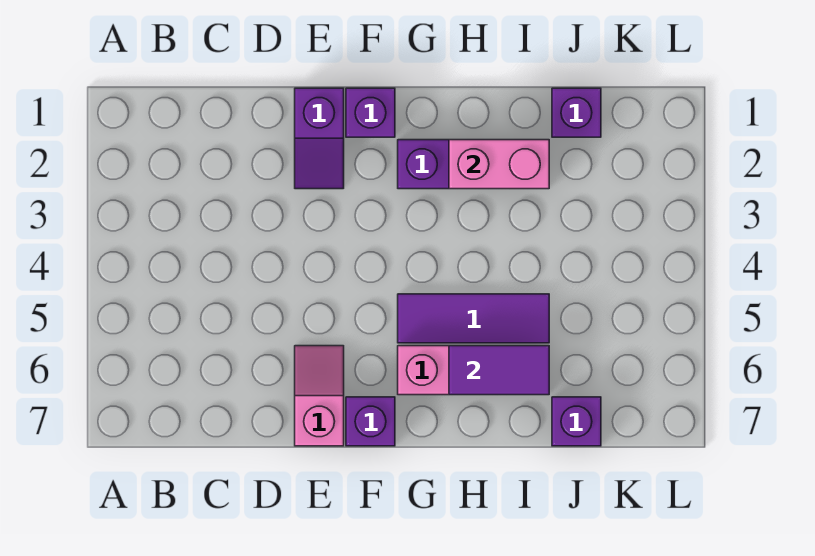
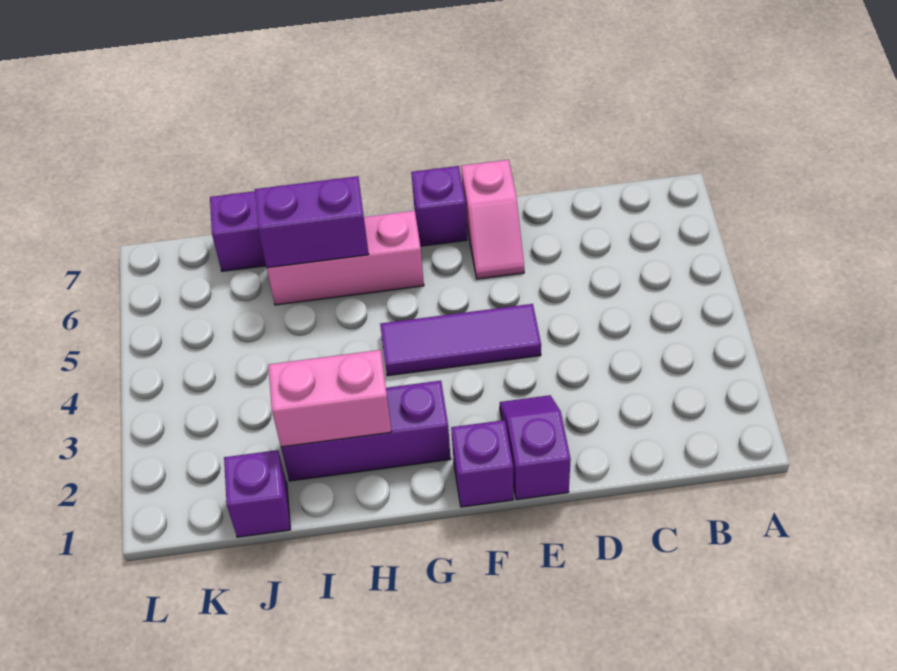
purple 1x3 tile [398,294,549,343] -> purple 1x3 tile moved to [380,304,541,376]
purple 1x2 tile [449,346,549,395] -> purple 1x2 brick [255,176,369,268]

